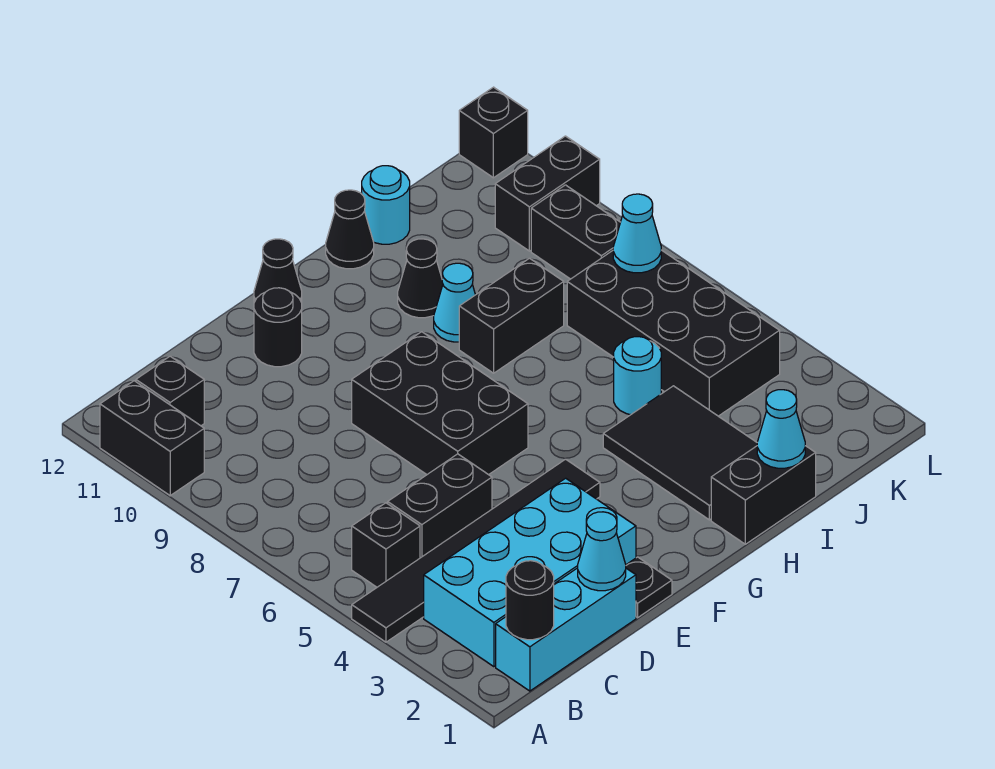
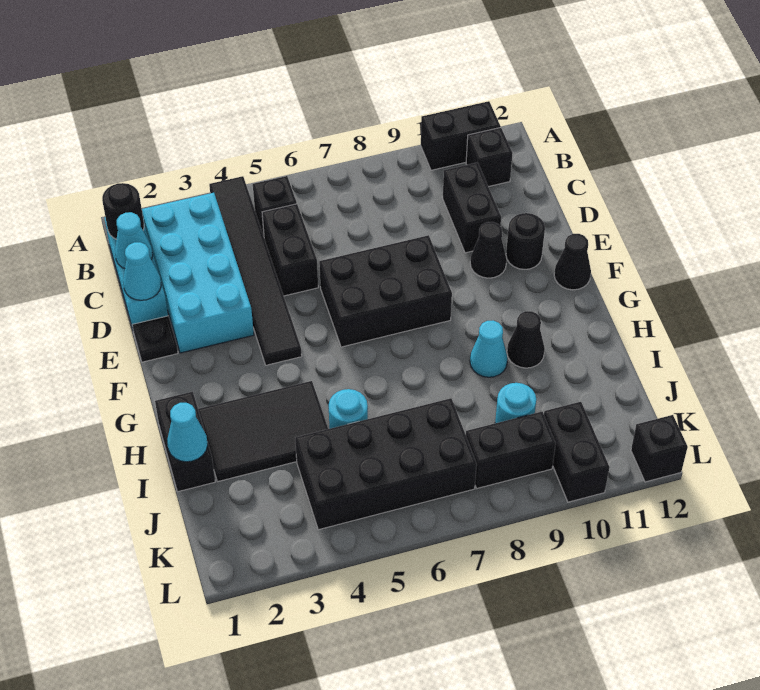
black 1x2 brick [459,258,564,373] -> black 1x2 brick moved to [443,162,501,253]
black 1x1 cone [326,190,374,269] -> black 1x1 cone moved to [470,222,507,278]
cyan 1x1 round brick [362,166,410,244] -> cyan 1x1 round brick moved to [495,383,536,423]
cyan 1x1 cone [613,194,661,273] -> cyan 1x1 cone moved to [115,212,153,269]

